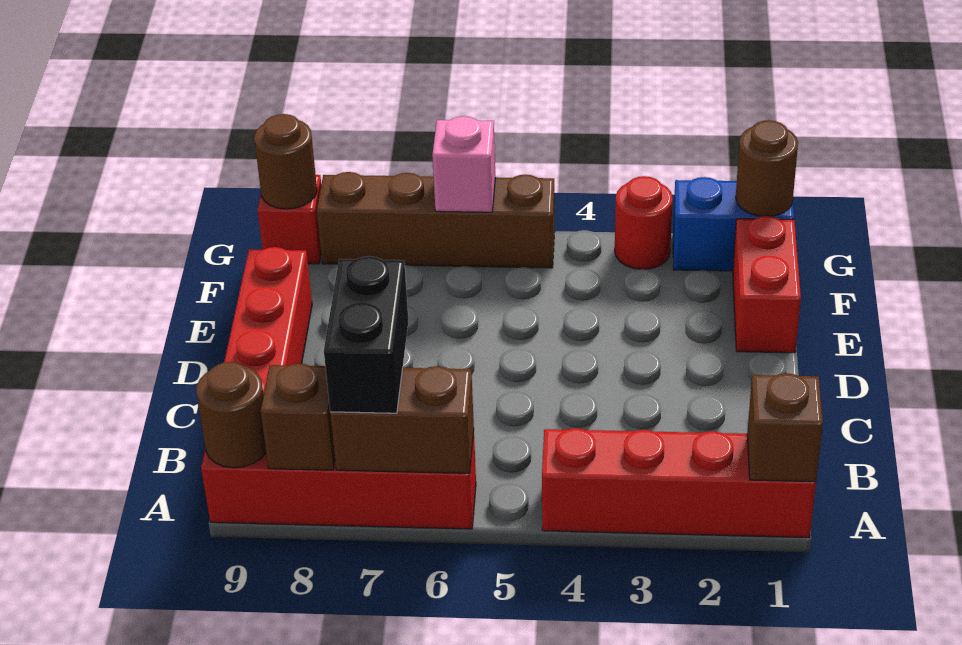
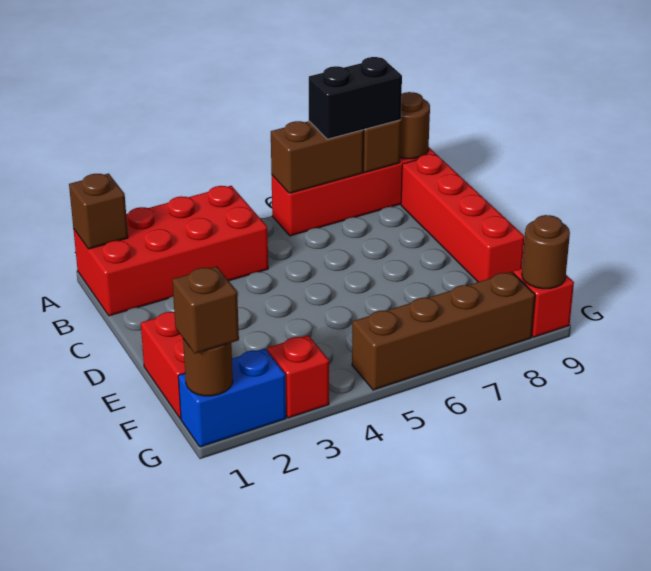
red 1x4 brick [542,428,816,538] -> red 2x4 brick [73,186,268,316]
black 1x2 brick [324,256,408,413] -> black 1x2 brick turned to [309,57,402,139]
none -> brown 1x1 brick [172,266,239,354]
red 1x1 round brick [615,176,673,269] -> red 1x1 brick [267,335,329,418]
pink 1x1 brick [432,116,495,212] -> none

